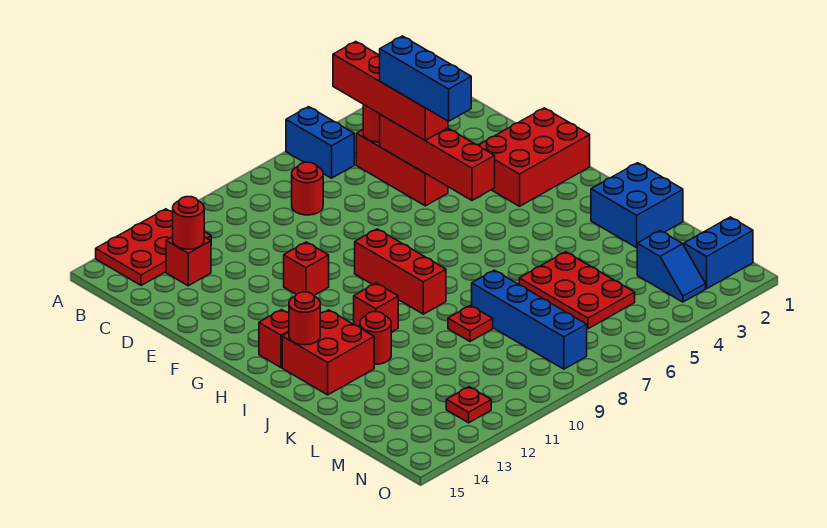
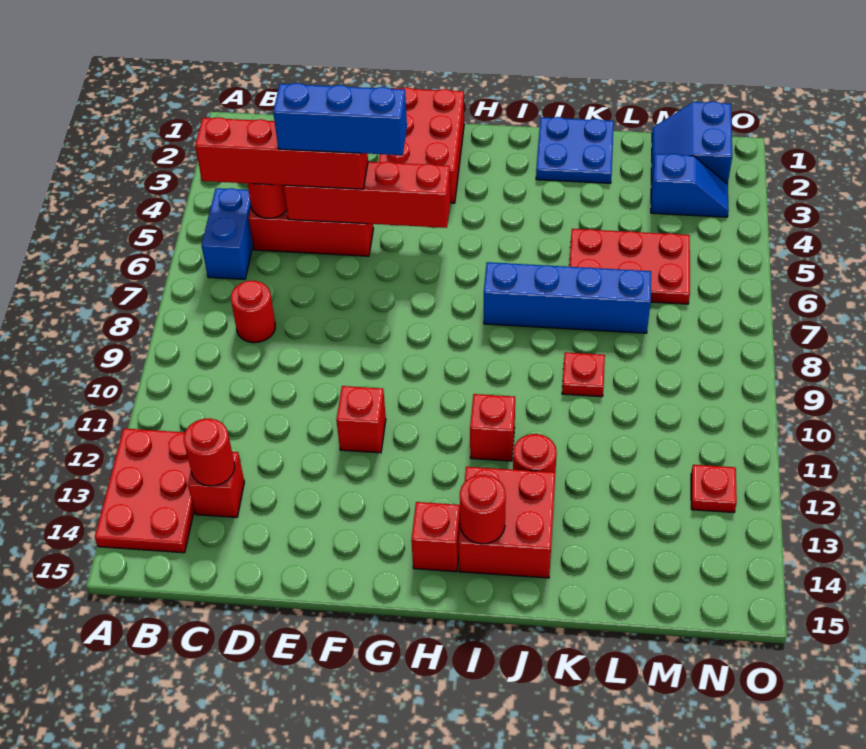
blue 1x2 brick [286,107,354,178] -> blue 1x2 brick turned to [201,188,253,279]
red 1x3 brick [355,229,446,314] -> none
blue 2x2 brick [591,163,683,248] -> blue 2x2 plate [536,117,614,183]
blue 1x4 brick [472,270,587,369] -> blue 1x4 brick moved to [484,262,651,333]

